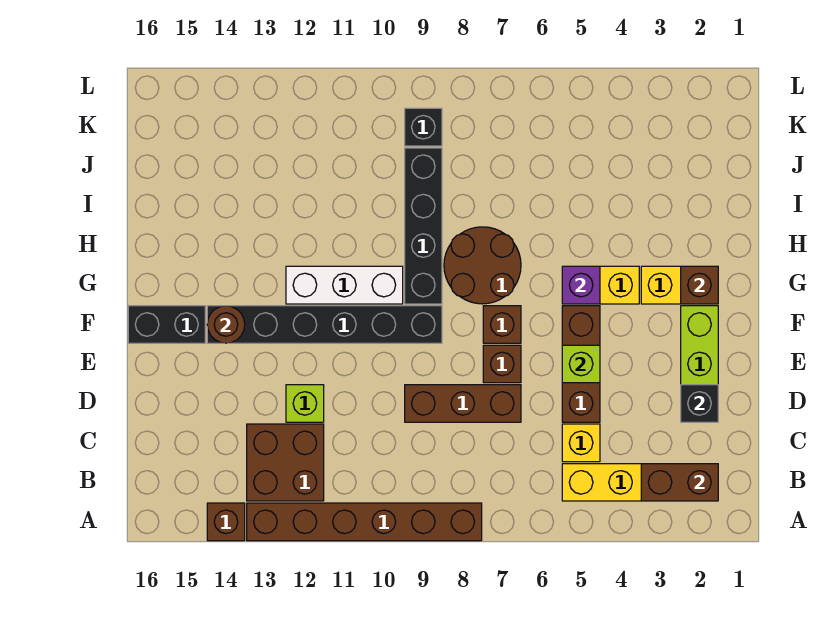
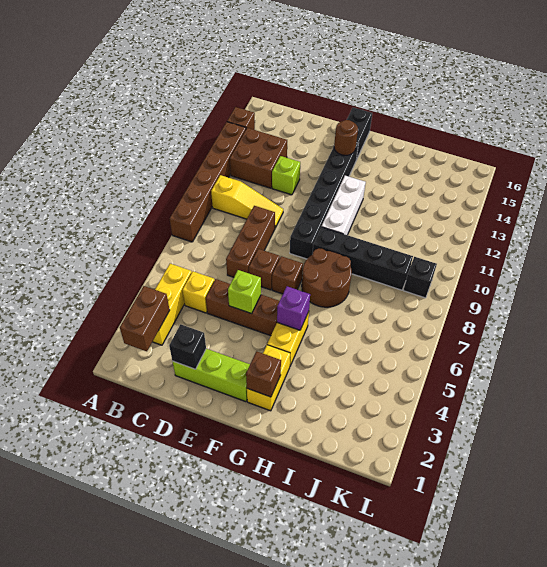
none -> yellow 1x3 slope [211,175,283,228]

